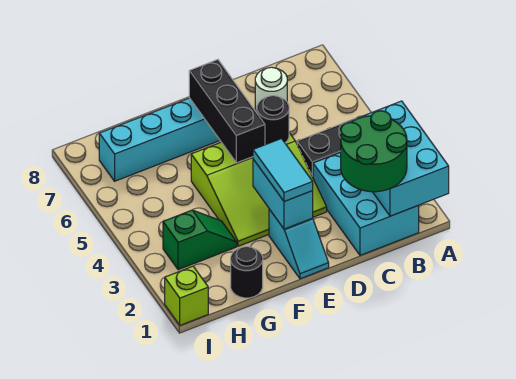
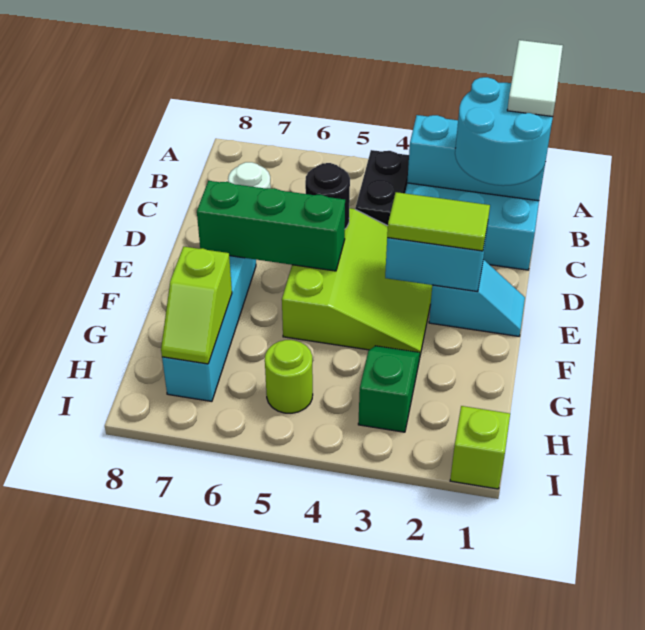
cyan 2x3 brick [343,101,449,216] -> cyan 1x3 brick [407,115,545,201]
none -> white 1x2 tile [507,40,563,117]
green 2x2 round brick [341,111,407,192] -> cyan 2x2 round brick [455,77,553,186]
cyan 1x2 tile [253,139,313,202] -> lime 1x2 tile [387,192,490,251]
black 1x3 brick [189,60,265,163] -> green 1x3 brick [197,181,345,271]
black 1x1 round brick [231,247,263,298] -> none
none -> lime 1x2 slope [161,247,232,364]
none -> lime 1x1 round brick [265,340,313,413]

